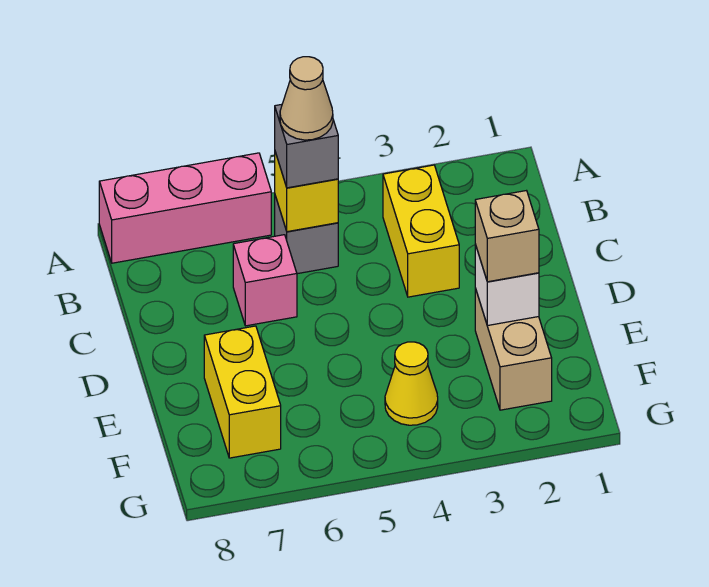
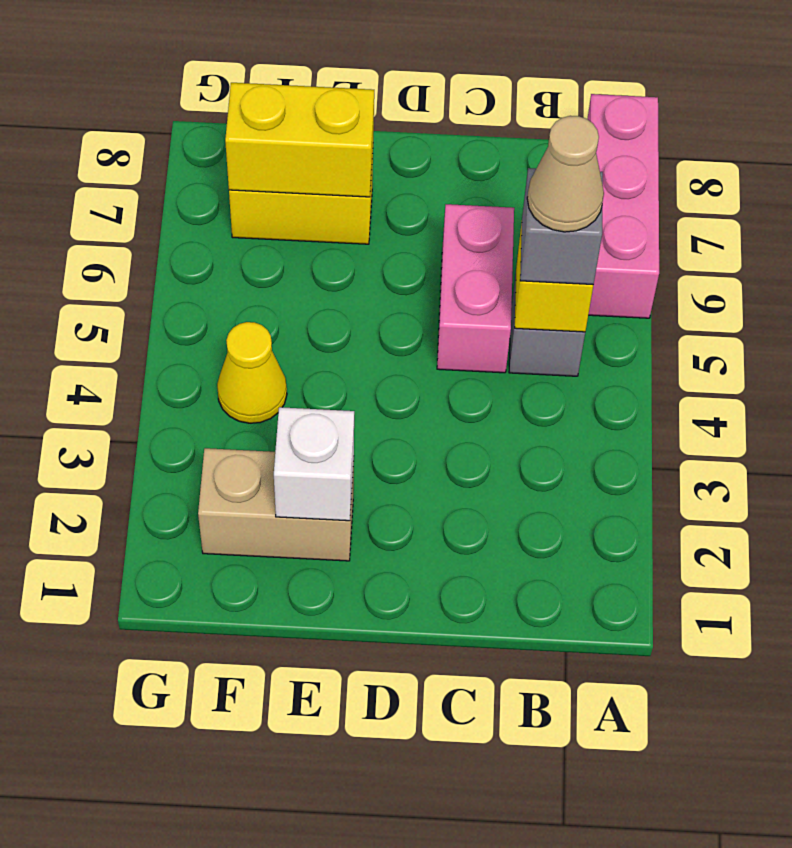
yellow 1x2 brick [383,165,459,297] -> yellow 1x2 brick moved to [225,83,374,197]
pink 1x1 brick [233,235,297,326] -> pink 1x2 brick [437,204,514,373]
tan 1x1 brick [475,191,539,282] -> none

